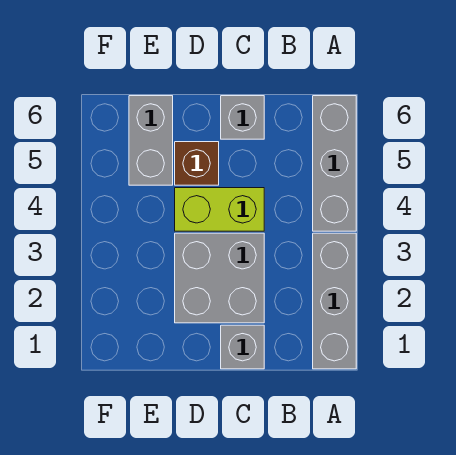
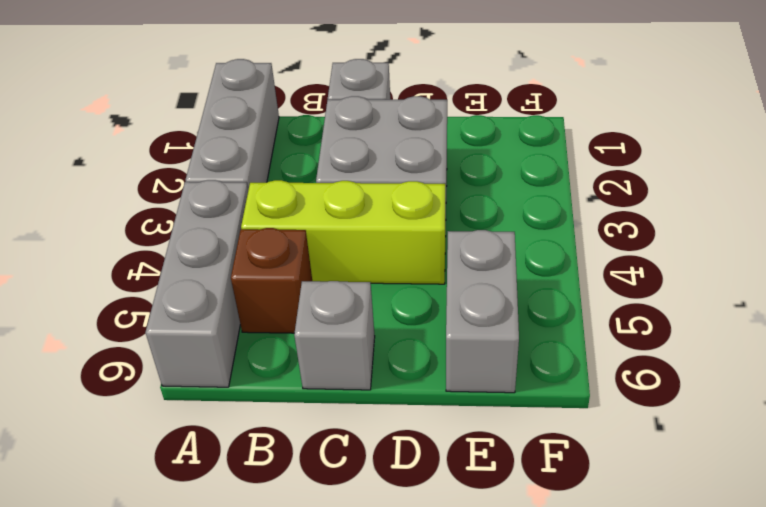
lime 1x2 brick [175,188,264,231] -> lime 1x3 brick [241,180,445,284]
brown 1x1 brick [175,142,219,185] -> brown 1x1 brick moved to [231,228,312,333]

